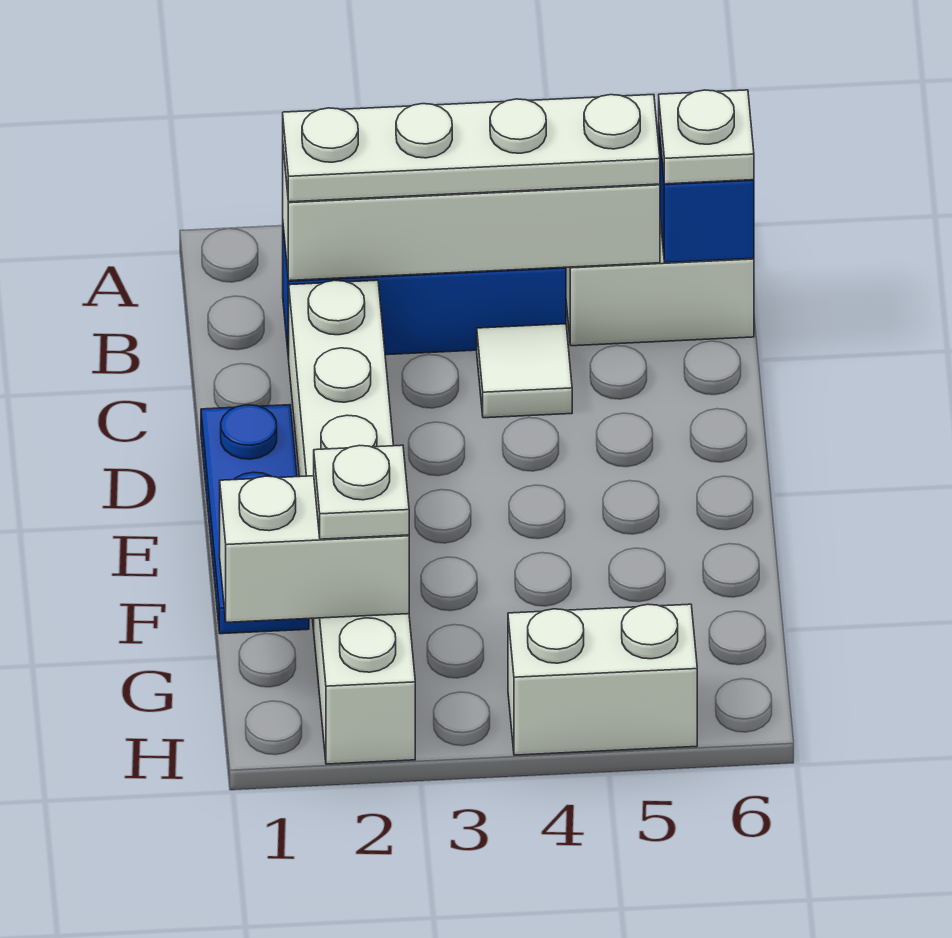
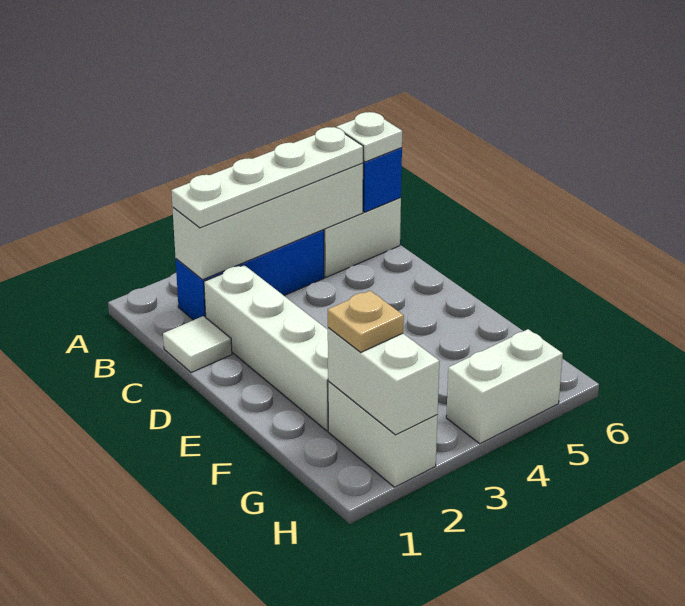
white 1x1 tile [477,324,572,418] -> white 1x1 tile moved to [163,316,232,373]
blue 1x3 plate [201,405,309,634] -> none
white 1x2 brick [220,476,409,622] -> white 1x2 brick turned to [328,328,439,435]
white 1x1 plate [314,445,409,539] -> tan 1x1 plate [328,291,404,353]

